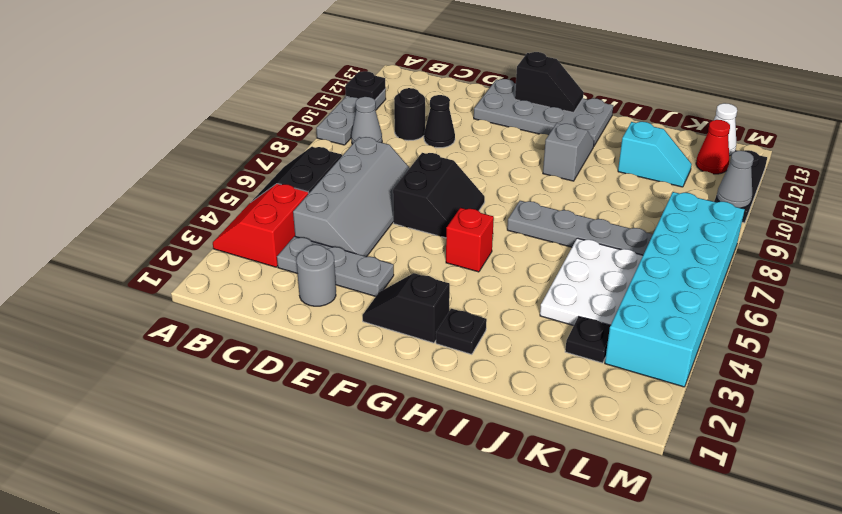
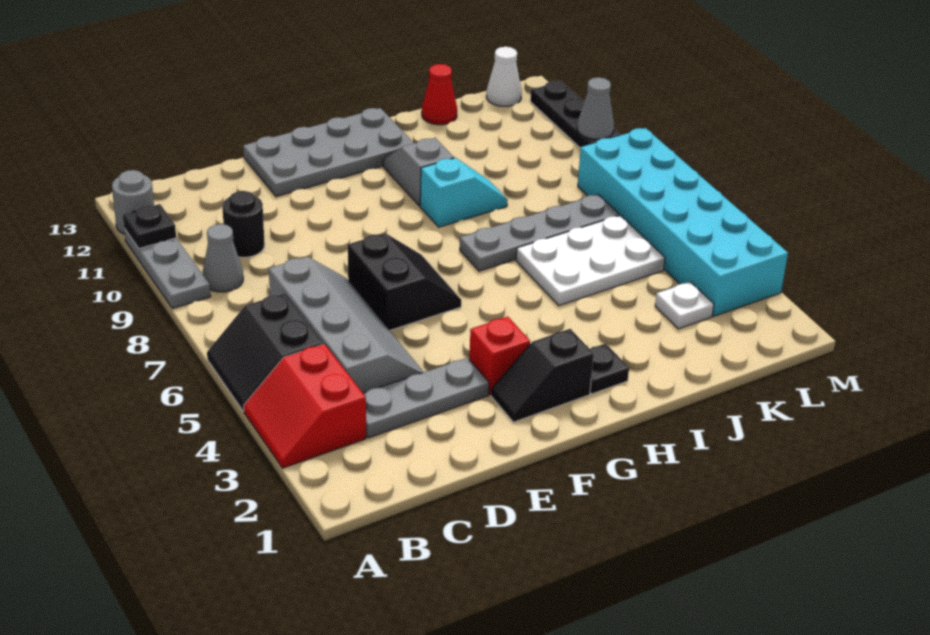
grey 1x1 round brick [296,245,336,306] -> grey 1x1 round brick moved to [112,170,154,234]
black 1x1 cone [424,95,455,148] -> none
black 1x2 slope [515,52,584,113] -> none
red 1x1 brick [446,208,494,272] -> red 1x1 brick moved to [469,317,530,395]
white 2x3 plate [540,238,643,326] -> white 2x3 plate turned to [516,215,665,306]
cyan 1x2 slope [618,122,692,187] -> cyan 1x2 slope moved to [420,158,507,227]
black 1x1 plate [565,317,610,363] -> white 1x1 plate [655,282,714,329]
red 1x1 cone [696,120,730,174] -> red 1x1 cone moved to [422,64,457,125]

